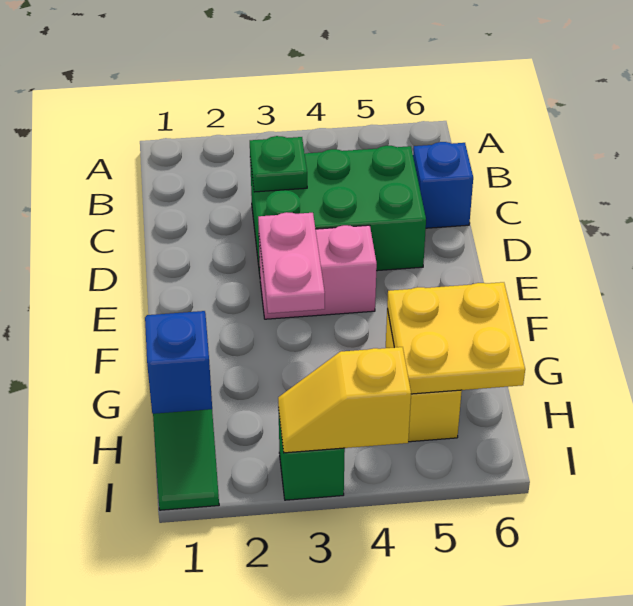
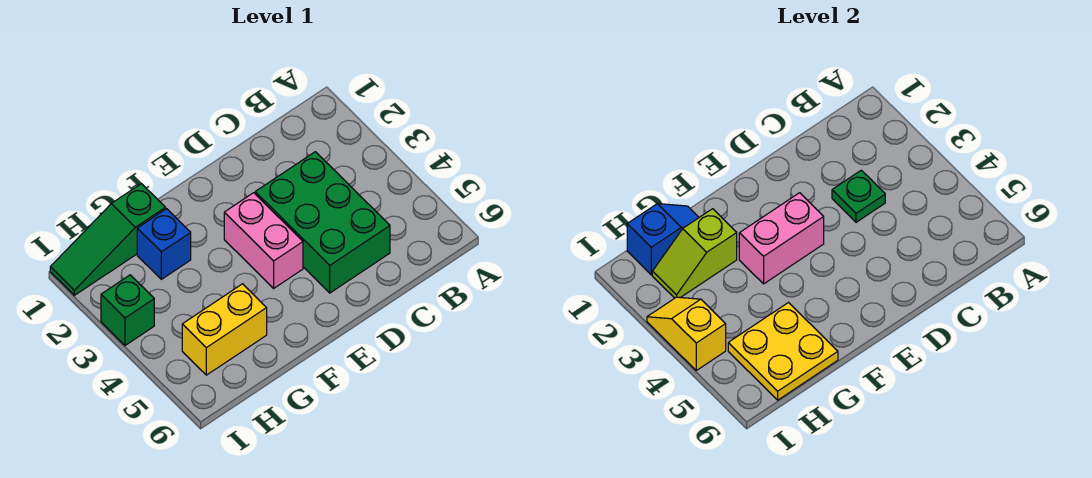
blue 1x1 brick [413,142,473,228] -> blue 1x1 brick moved to [137,209,191,279]
pink 1x2 plate [258,212,325,313] -> pink 1x2 brick [739,193,824,284]
none -> lime 1x2 slope [652,209,737,298]

